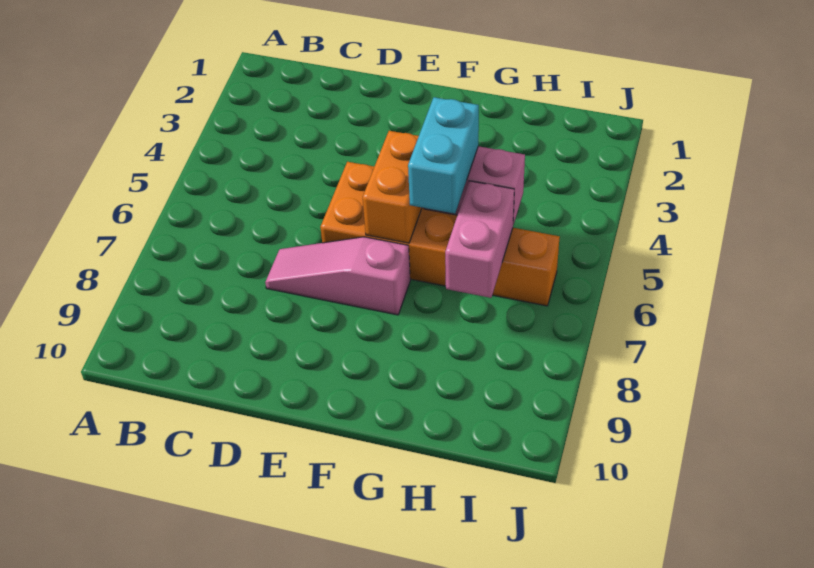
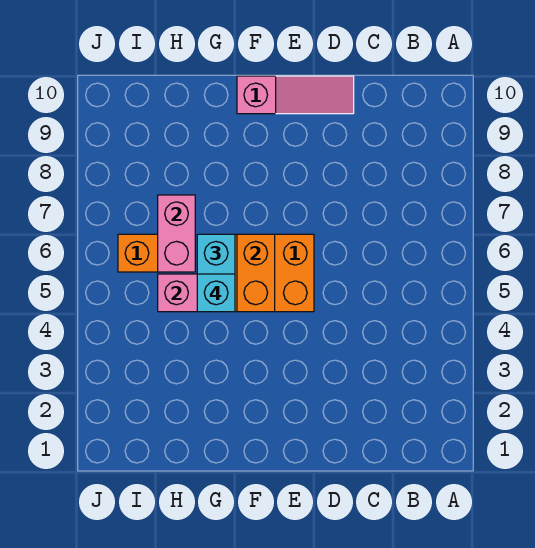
pink 1x3 slope [265,237,410,315] -> pink 1x3 slope moved to [237,76,354,114]
none -> cyan 1x1 brick [197,274,235,312]

